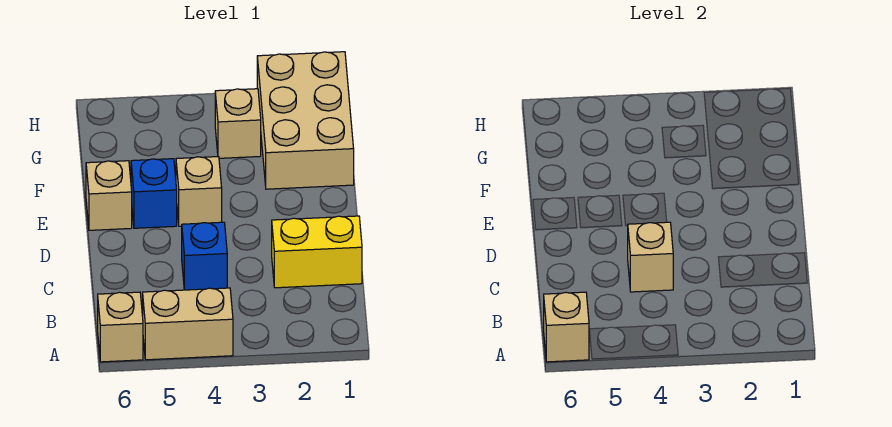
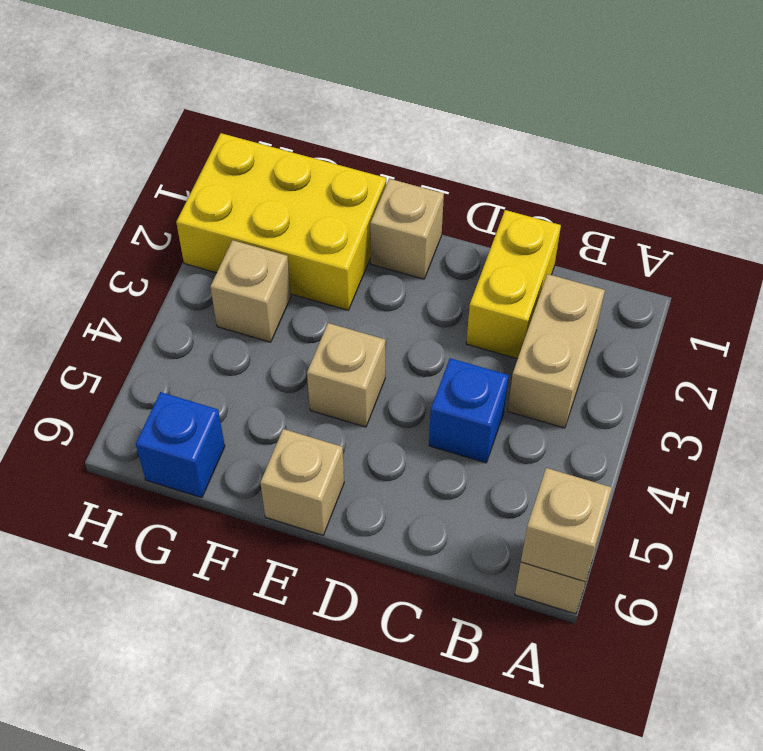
tan 1x2 brick [143,288,233,360] -> tan 1x2 brick moved to [508,274,605,428]
tan 1x1 brick [627,222,673,292] -> tan 1x1 brick moved to [370,179,444,279]
blue 1x1 brick [131,159,177,228] -> blue 1x1 brick moved to [136,392,225,498]
tan 2x3 brick [257,52,354,189] -> yellow 2x3 brick [176,133,386,310]

